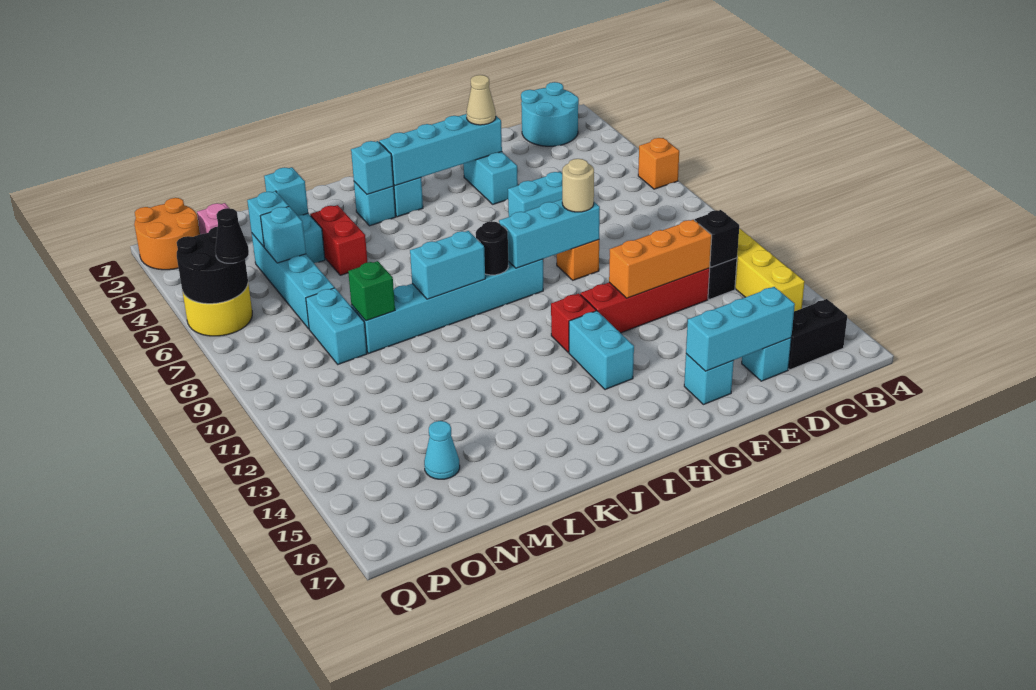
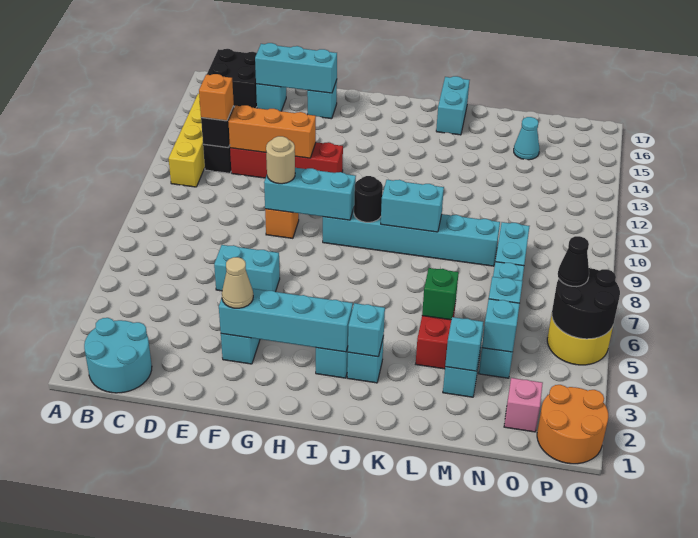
orange 1x1 brick [638,138,679,189] -> orange 1x1 brick moved to [199,74,234,121]
black 1x2 brick [788,299,847,370] -> black 2x2 brick [207,49,257,108]
red 1x1 brick [551,293,596,353] -> none
cyan 1x2 brick [569,311,634,390] -> cyan 1x2 brick moved to [436,76,470,135]
green 1x1 brick [348,261,395,321] -> green 1x1 brick moved to [422,268,459,320]

